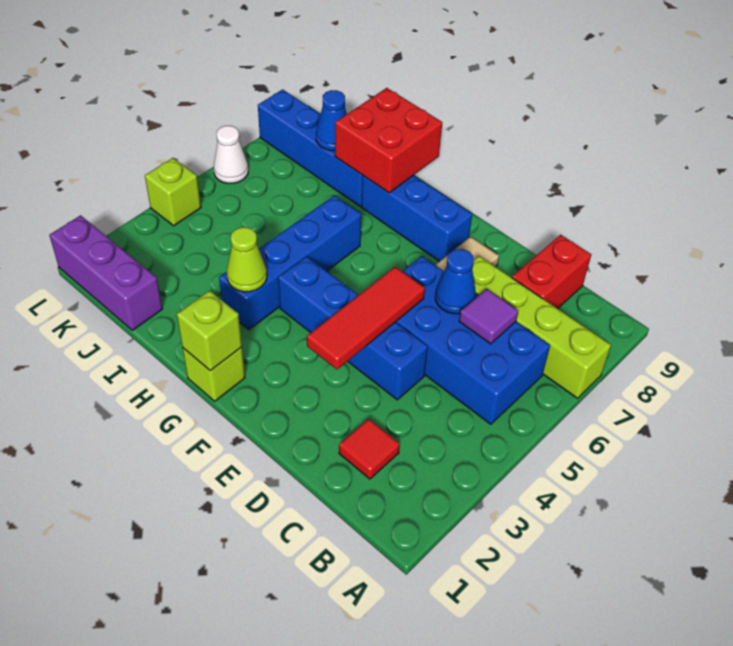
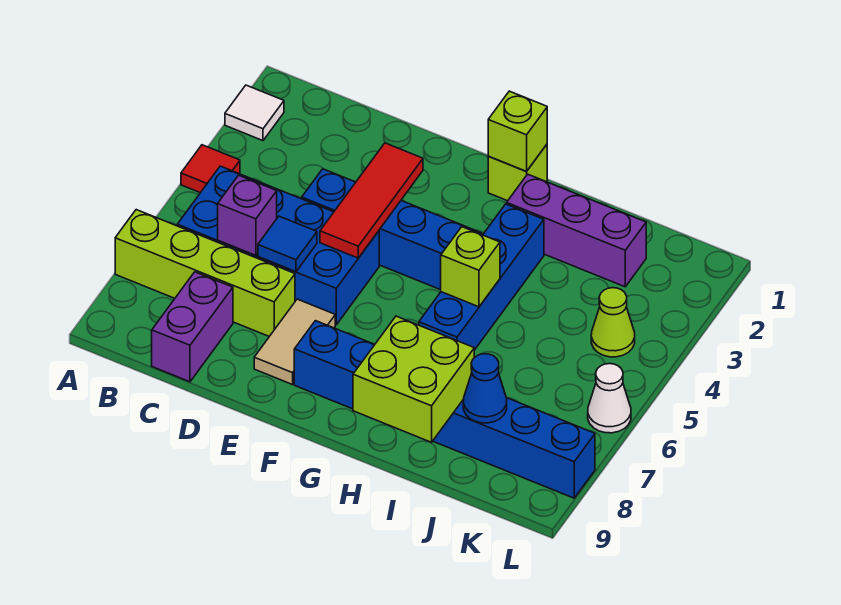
none -> white 1x1 tile [225,85,284,141]
red 1x1 tile [339,419,400,479] -> red 1x1 tile moved to [181,145,240,193]
purple 1x1 tile [459,289,518,344] -> purple 1x1 brick [218,175,277,256]
red 1x2 brick [512,235,591,309] -> purple 1x2 brick [152,272,233,382]
blue 1x1 cone [435,249,476,314] -> blue 1x1 tile [258,216,317,272]
lime 1x1 cone [227,227,267,292] -> lime 1x1 cone moved to [591,288,635,357]
red 2x2 brick [335,88,442,193] -> lime 2x2 brick [353,316,474,442]
purple 1x3 brick [49,215,163,330] -> purple 1x3 brick moved to [507,174,646,287]
lime 1x1 brick [145,158,201,226] -> lime 1x1 brick moved to [441,227,500,307]

